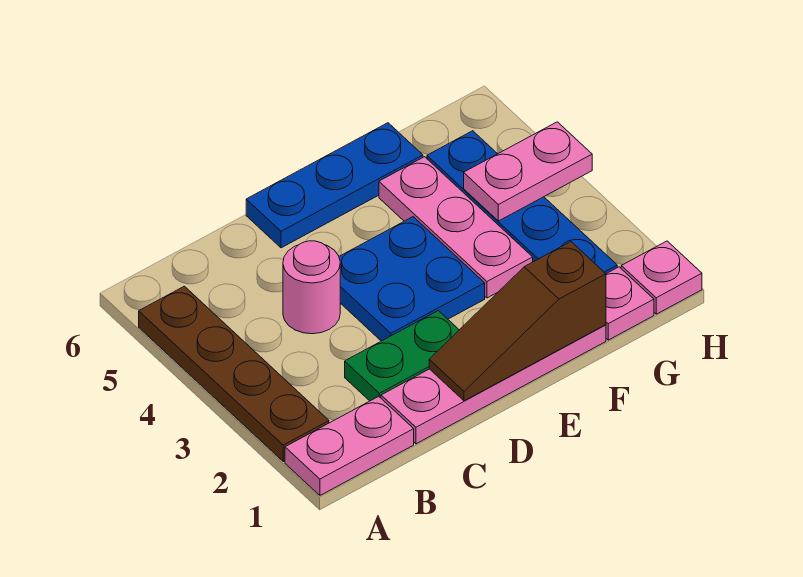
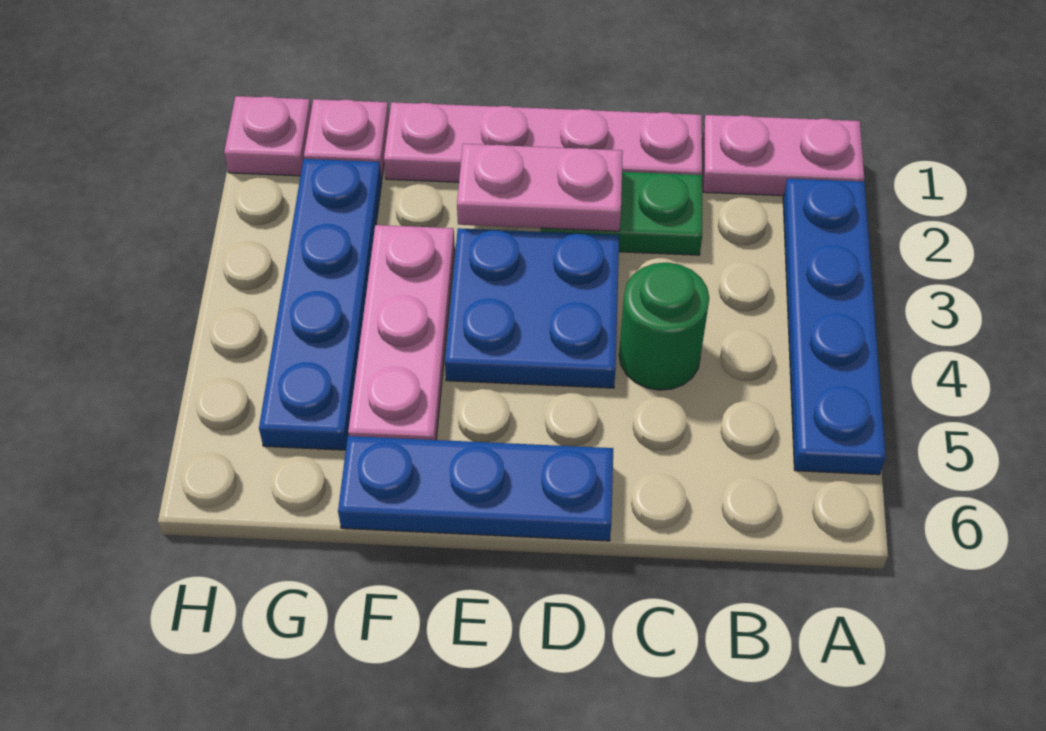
brown 1x4 plate [139,286,329,461] -> blue 1x4 plate [783,178,886,475]
pink 1x1 round brick [283,241,340,334] -> green 1x1 round brick [619,262,709,390]
brown 1x3 slope [429,242,606,401] -> none
pink 1x2 plate [464,122,592,221] -> pink 1x2 plate moved to [457,144,623,231]

